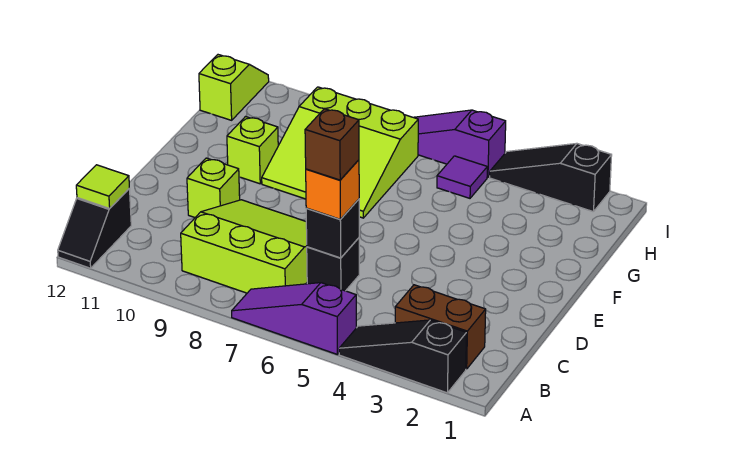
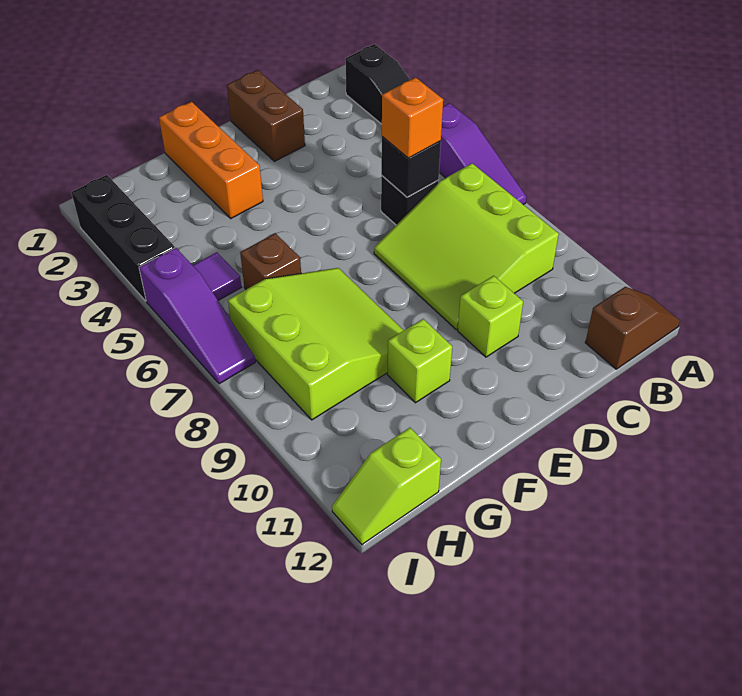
black 1x2 slope [58,189,131,268] -> brown 1x2 slope [585,287,680,369]
brown 1x2 brick [395,285,486,369] -> brown 1x2 brick moved to [227,70,305,161]
lime 1x1 tile [76,165,129,208] -> none
brown 1x1 brick [305,109,359,180] -> brown 1x1 brick moved to [240,233,301,289]
none -> orange 1x3 brick [159,102,263,218]
black 1x3 slope [490,143,612,212] -> black 1x3 brick [71,175,175,301]

